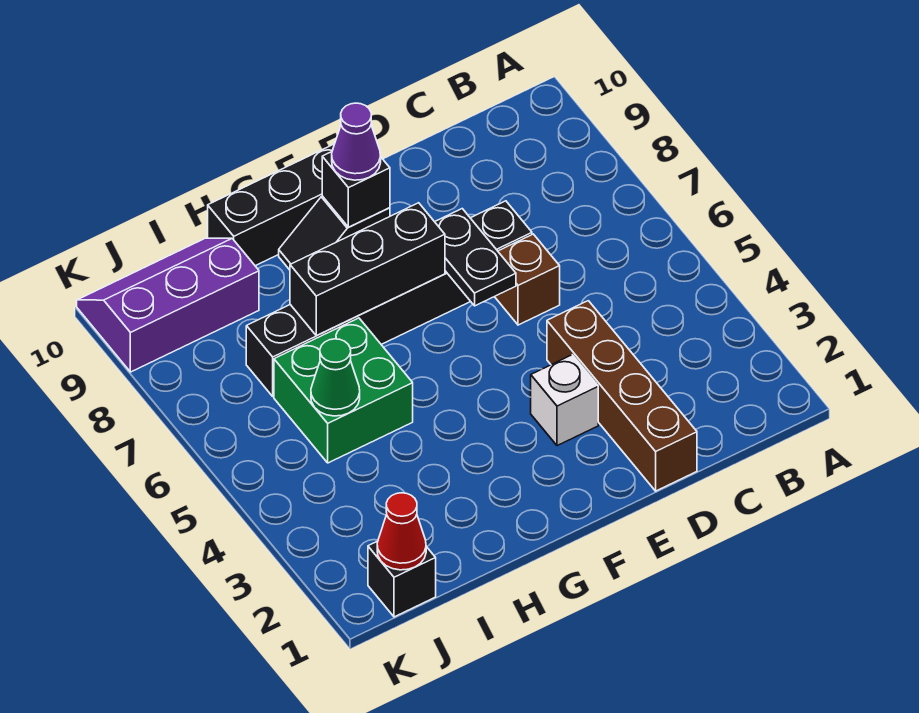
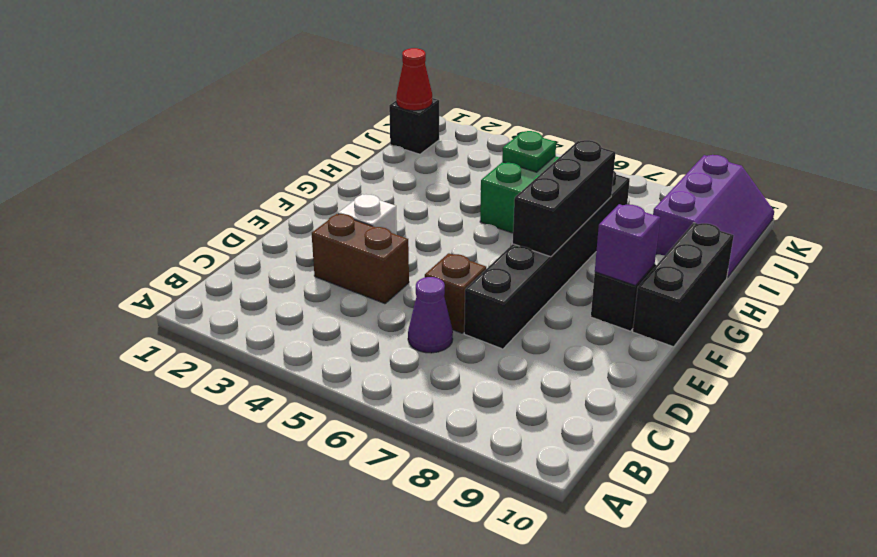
brown 1x4 brick [547,301,697,491] -> brown 1x2 brick [312,214,409,304]
black 1x2 plate [435,209,516,306] -> none
black 1x1 brick [322,152,390,227] -> purple 1x1 brick [595,204,660,286]
purple 1x1 cone [332,103,381,180] -> purple 1x1 cone moved to [408,277,453,353]
green 1x1 cone [311,339,360,416] -> green 1x1 plate [502,131,556,172]

